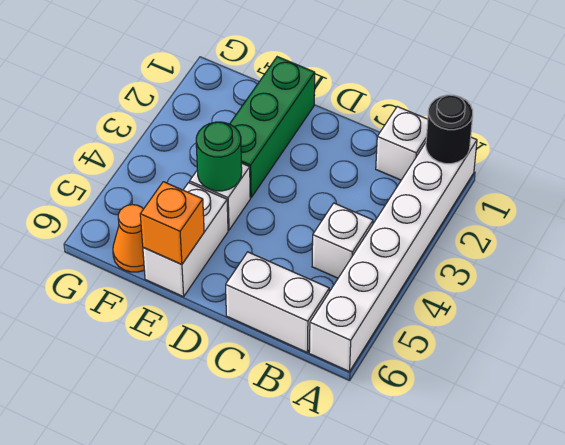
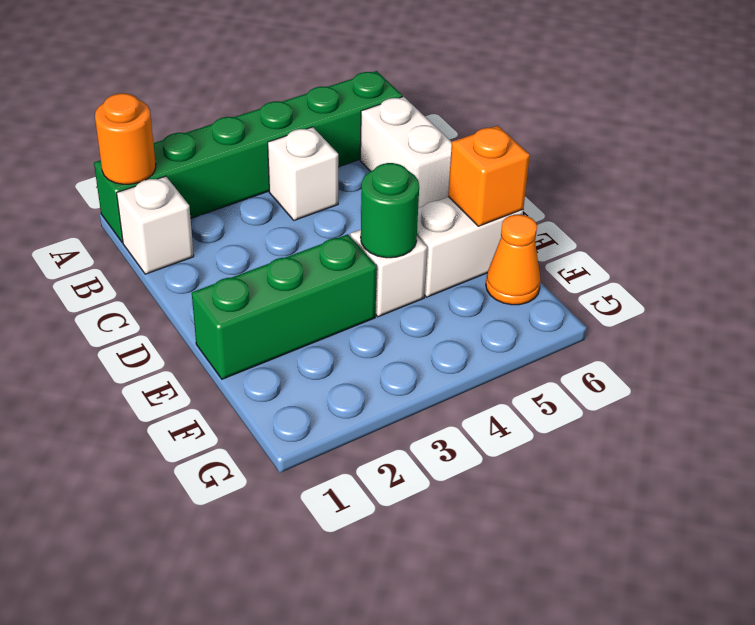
white 1x6 brick [309,137,477,372] -> green 1x6 brick [94,71,402,242]
black 1x1 round brick [426,95,473,164] -> orange 1x1 round brick [95,93,156,184]

